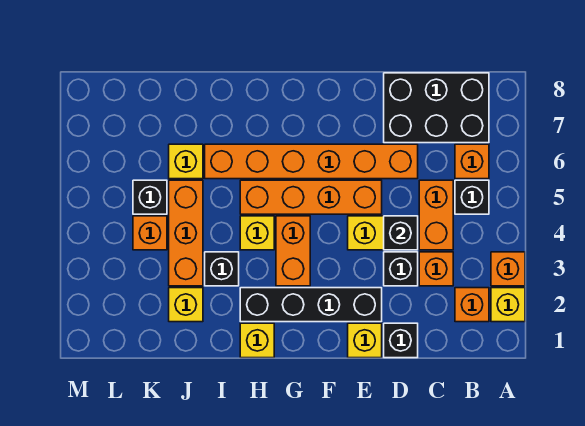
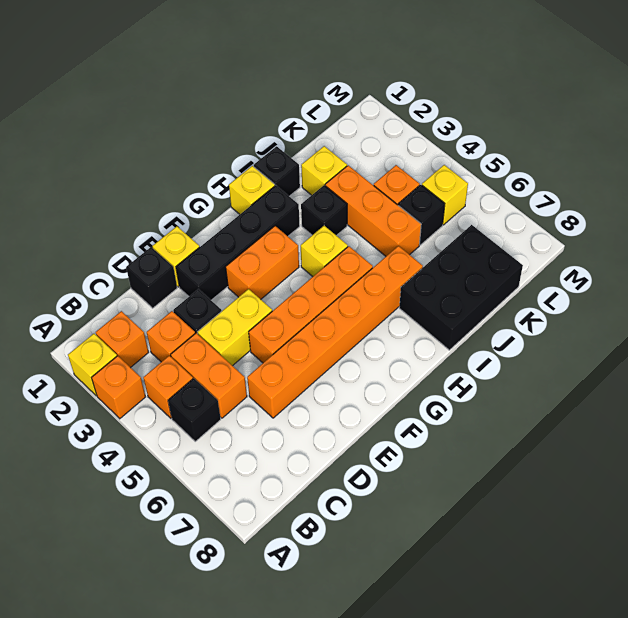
orange 1x1 brick [455,144,489,179] -> orange 1x1 brick moved to [143,356,193,418]
black 2x3 brick [384,73,489,143] -> black 2x3 brick moved to [399,225,523,350]
black 1x1 brick [384,216,418,250] -> black 1x1 brick moved to [254,146,300,196]
orange 1x2 brick [276,216,310,286] -> orange 1x2 brick turned to [226,226,299,299]
yellow 1x1 brick [169,144,203,179] -> yellow 1x1 brick moved to [422,165,468,225]

